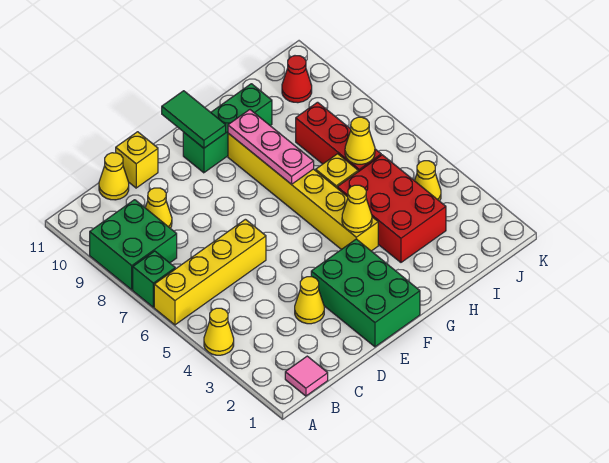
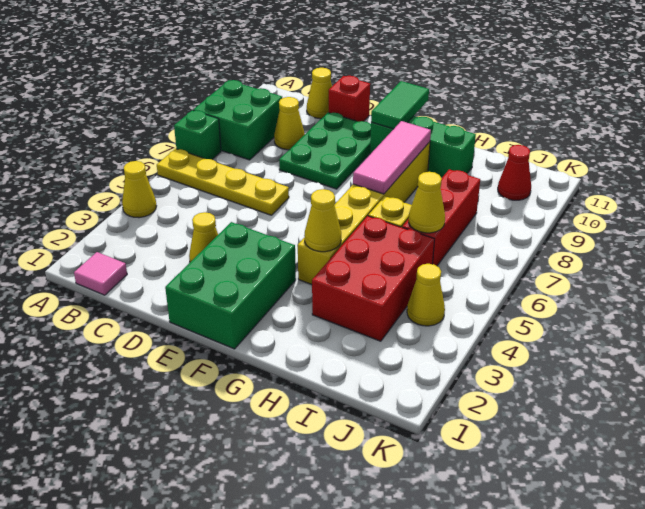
yellow 1x4 brick [154,219,266,325] -> yellow 1x4 plate [157,149,289,215]
none -> green 2x3 plate [279,112,371,189]
yellow 1x1 brick [116,132,158,188] -> red 1x1 brick [329,76,370,122]
pink 1x3 plate [228,110,314,184] -> pink 1x3 tile [353,121,431,194]

